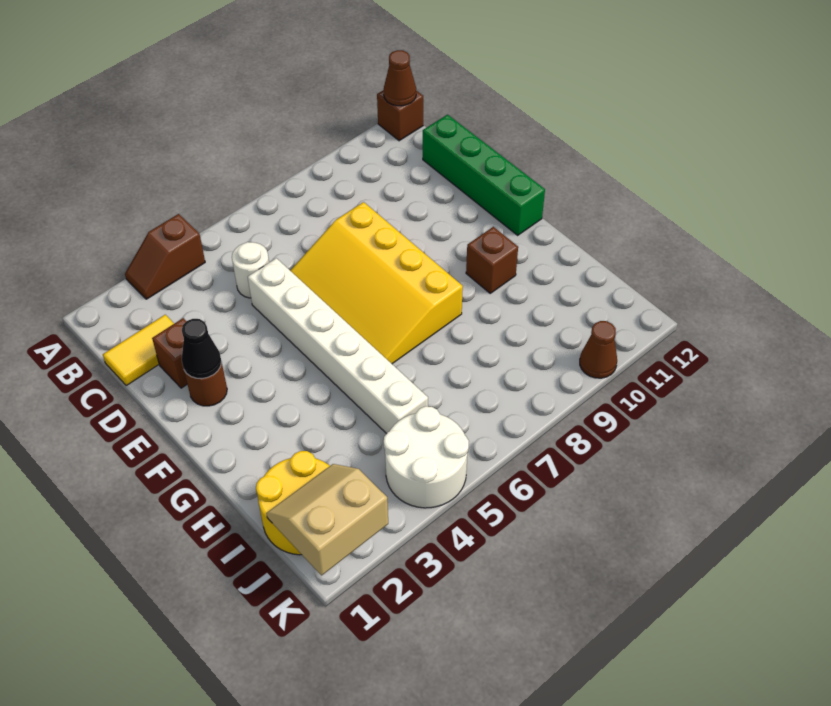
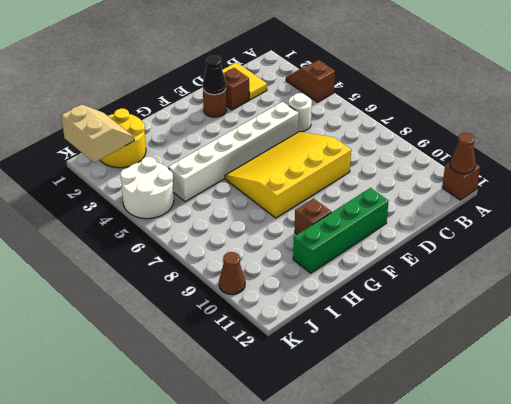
green 1x4 brick [423,115,545,235] -> green 1x4 brick moved to [293,188,389,273]

